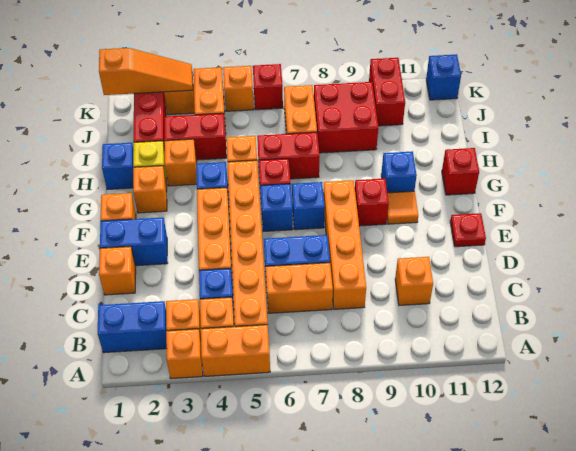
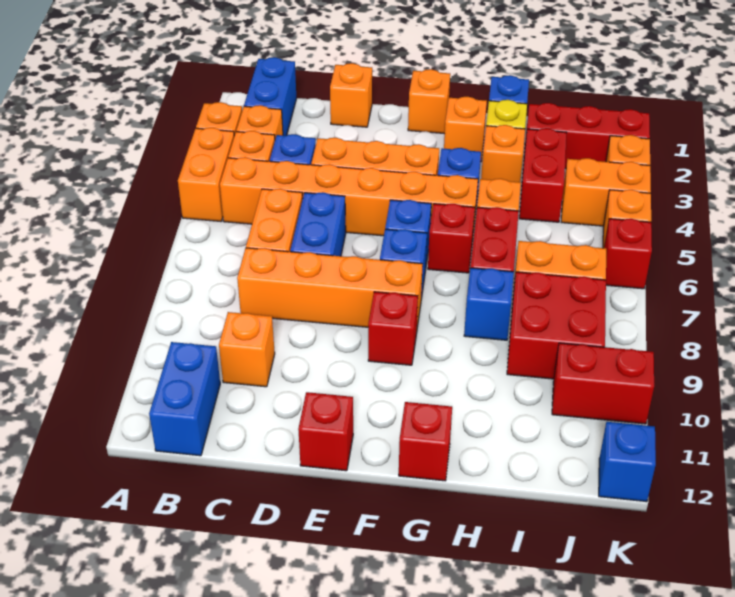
blue 1x2 brick [100,217,167,266] -> blue 1x2 brick moved to [149,342,220,456]
red 1x1 plate [450,213,486,247] -> red 1x1 brick [298,392,353,471]
orange 1x1 tile [387,191,418,224] -> none
blue 1x1 brick [381,151,417,193] -> blue 1x1 brick moved to [464,268,514,340]
orange 1x3 slope [99,48,193,95] -> none

